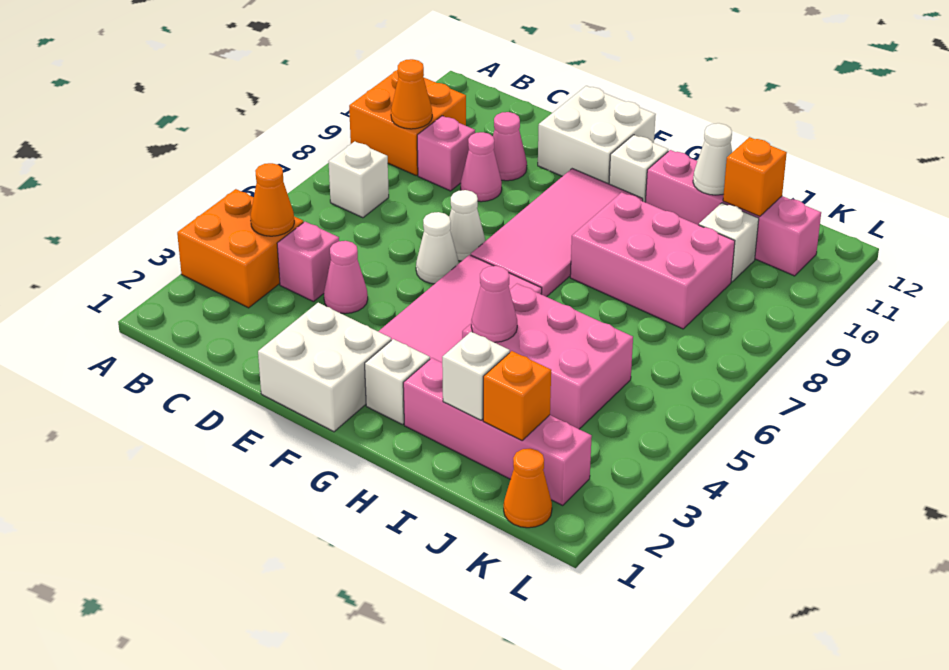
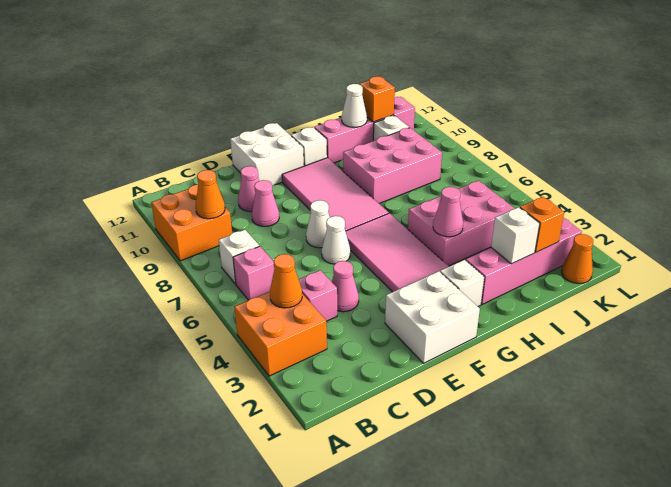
pink 1x1 brick [417,116,475,191] -> pink 1x1 brick moved to [233,246,275,300]

